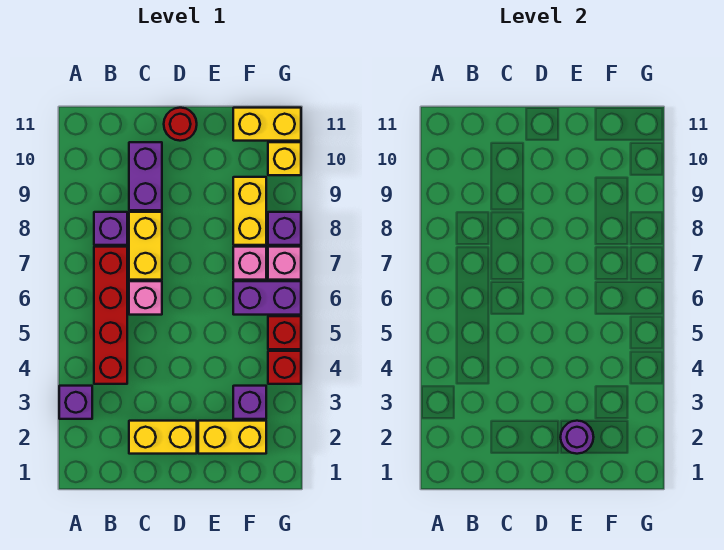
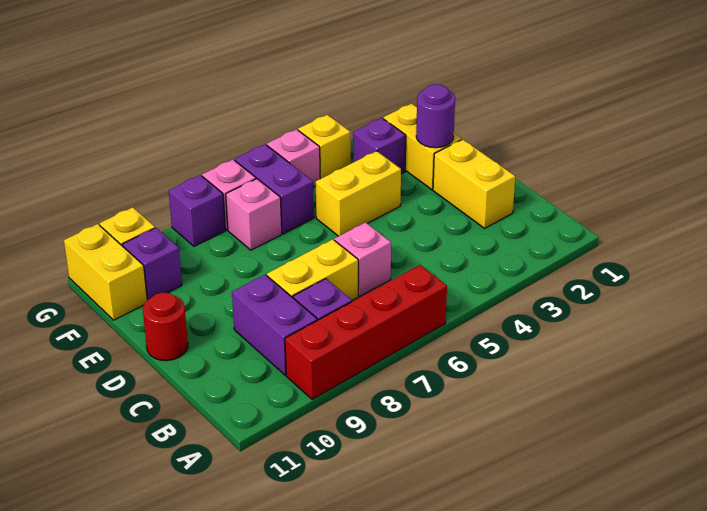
purple 1x1 brick [59,386,92,419] -> purple 1x1 brick moved to [123,228,182,300]
red 1x4 brick [94,247,127,384] -> red 1x4 brick moved to [285,265,447,399]
purple 1x2 brick [129,142,162,210] -> purple 1x2 brick turned to [232,275,317,375]
yellow 1x2 brick [233,177,266,245] -> yellow 1x2 brick moved to [316,151,401,236]
red 1x1 brick [268,351,301,384] -> yellow 1x1 brick [298,115,351,179]
red 1x1 brick [268,316,301,349] -> pink 1x1 brick [267,129,320,187]

